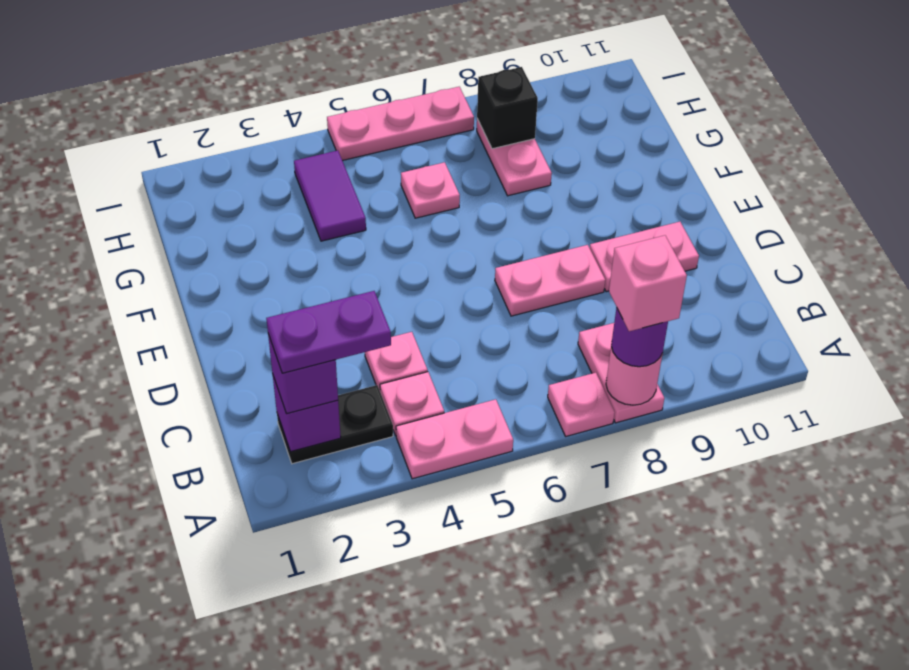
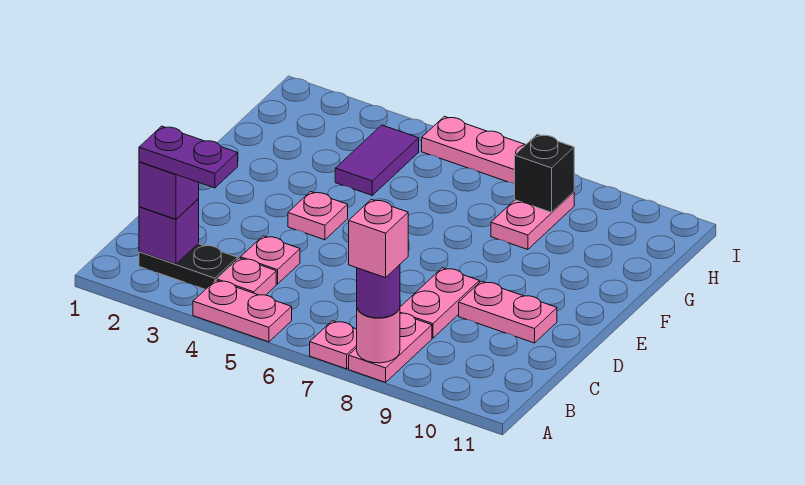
pink 1x2 plate [495,245,605,316] -> pink 1x2 plate turned to [400,268,479,338]
pink 1x1 plate [401,162,460,218] -> pink 1x1 plate moved to [288,192,348,240]

